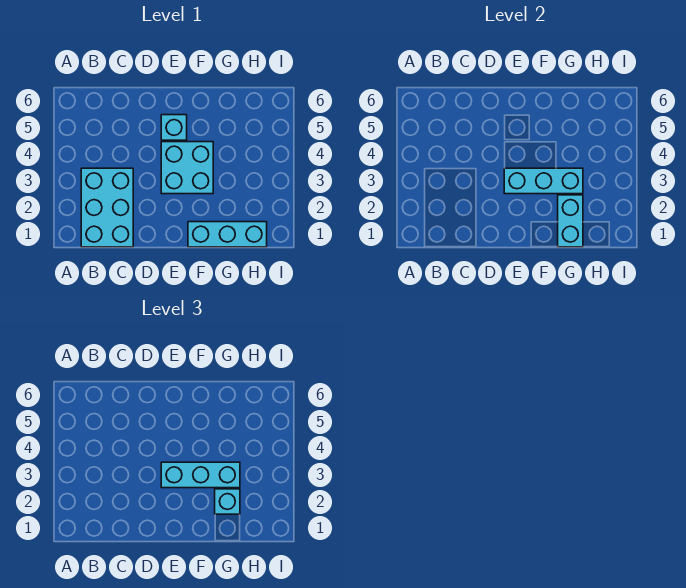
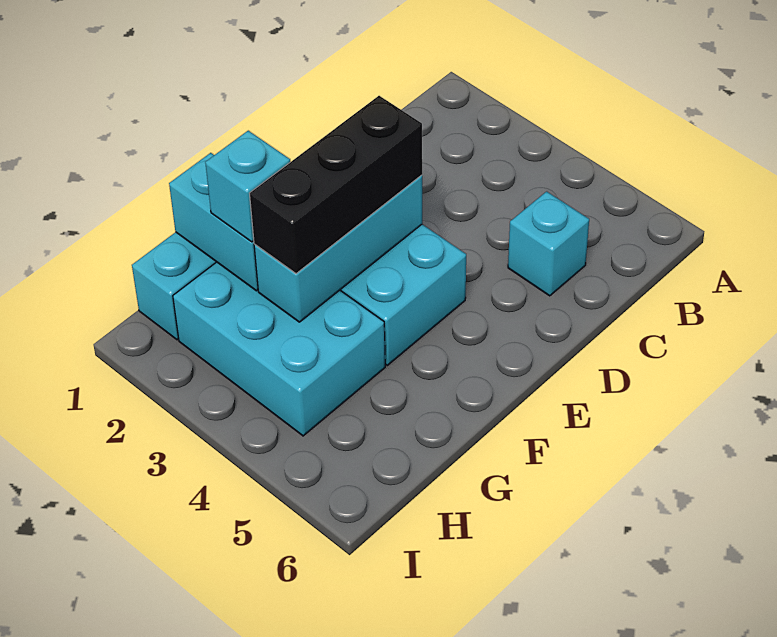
cyan 2x3 brick [81,168,133,247] -> cyan 2x3 brick moved to [173,262,385,436]
cyan 1x3 brick [161,462,240,488] -> black 1x3 brick [249,96,422,274]
cyan 1x1 brick [161,115,187,140] -> cyan 1x1 brick moved to [508,191,589,296]

